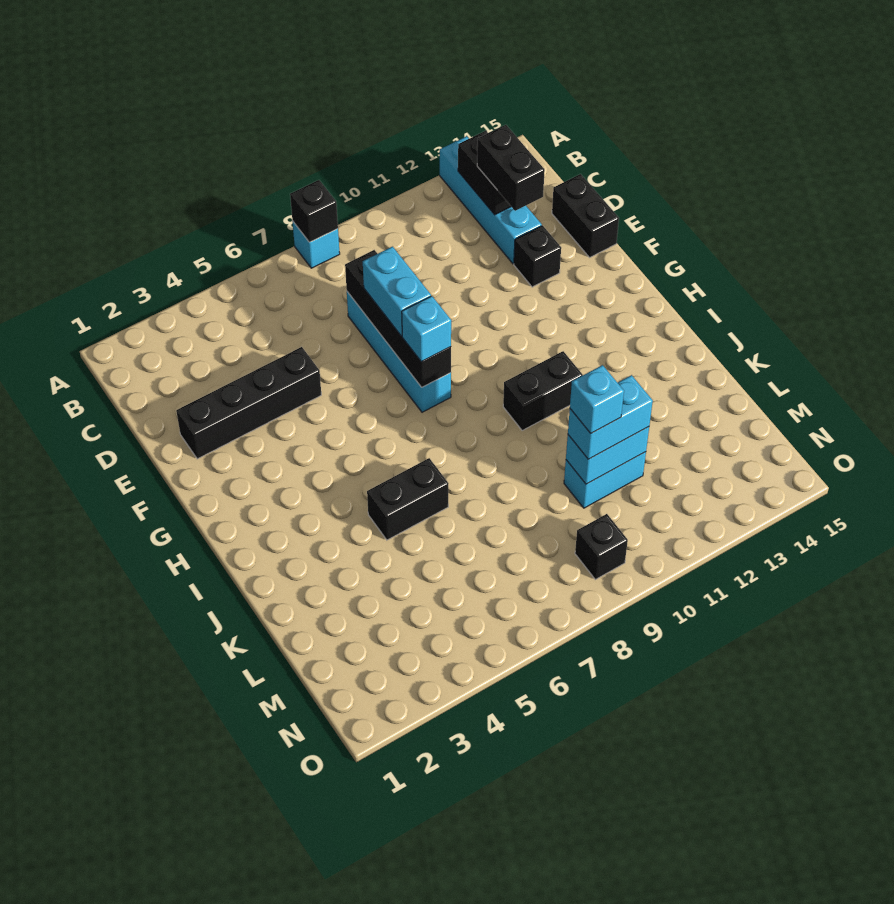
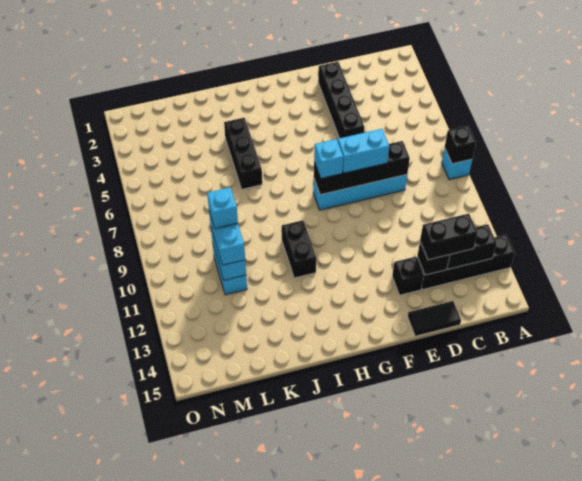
cyan 1x4 brick [440,136,542,264] -> black 1x4 brick [417,235,515,290]
black 1x2 brick [552,174,619,257] -> black 1x2 tile [408,301,461,336]
black 1x2 brick [367,458,449,540] -> black 1x3 brick [224,118,262,189]
black 1x1 brick [575,514,628,579] -> black 1x1 brick moved to [417,242,450,275]

